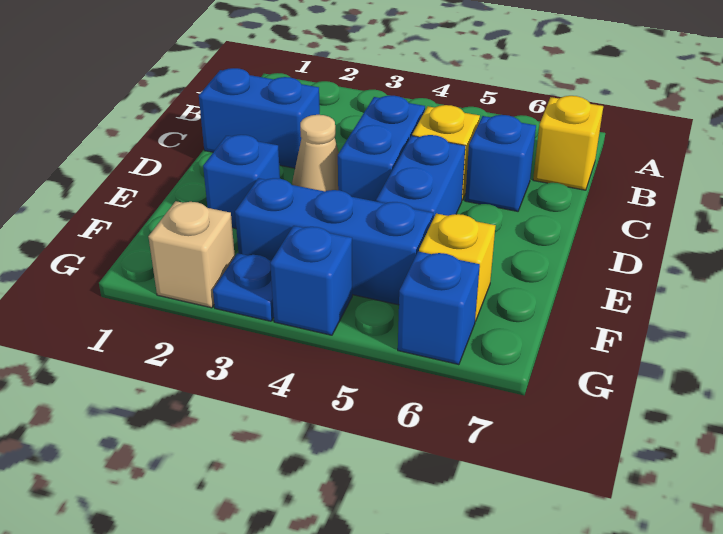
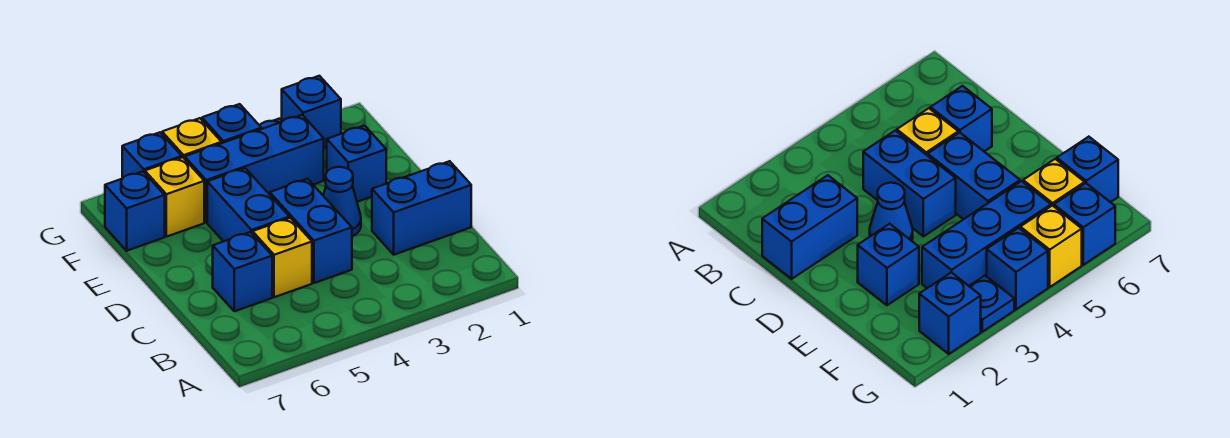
yellow 1x1 brick [533,96,603,190] -> yellow 1x1 brick moved to [162,118,222,159]
tan 1x1 cone [292,115,339,191] -> blue 1x1 cone [323,167,361,236]
none -> blue 1x1 brick [105,171,165,251]
tan 1x1 brick [148,201,235,308] -> blue 1x1 brick [282,76,341,148]

